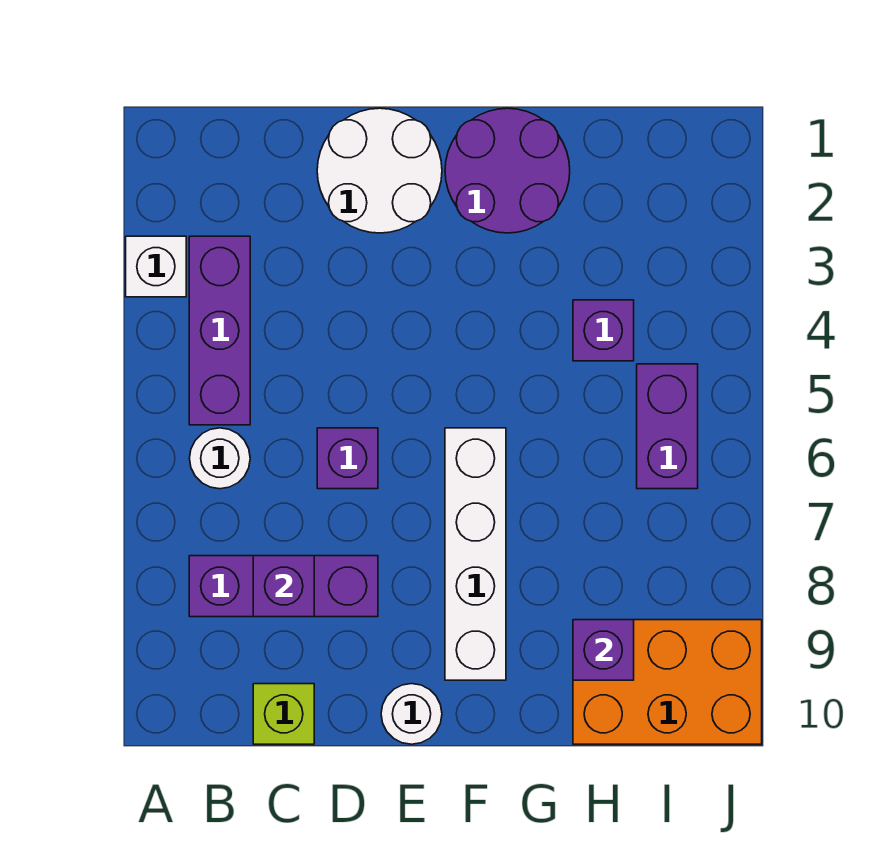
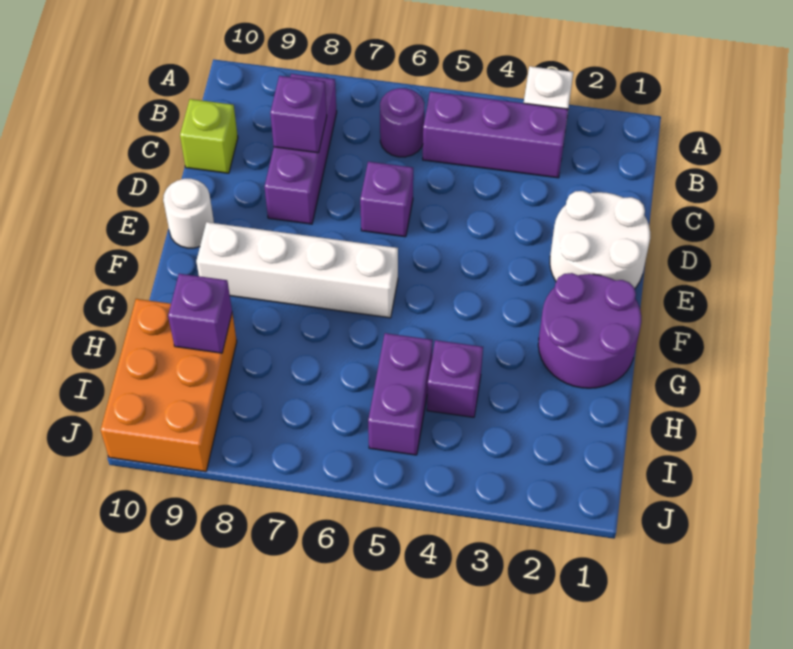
white 1x1 round brick [189,428,250,489] -> purple 1x1 round brick [380,88,424,157]
purple 1x2 brick [637,364,698,489] -> purple 1x2 brick turned to [368,333,433,455]

